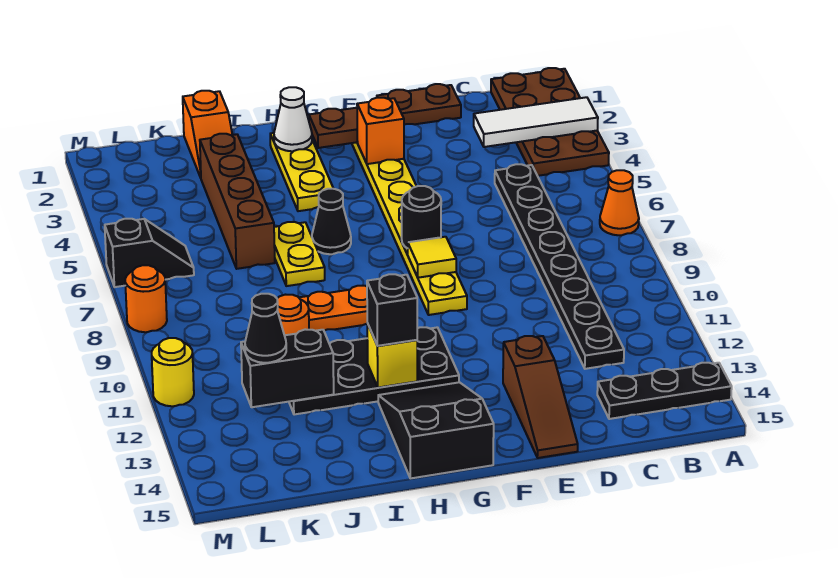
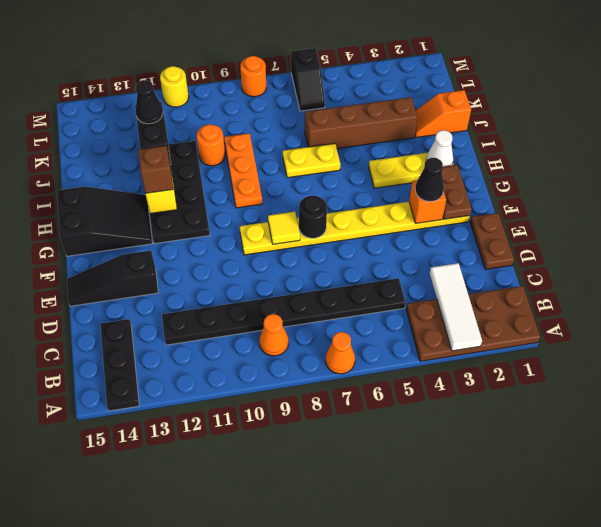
none -> orange 1x1 cone [259,314,289,356]
brown 1x3 slope [503,336,578,458] -> black 1x3 slope [67,251,158,306]
black 1x1 cone [312,189,351,254] -> black 1x1 cone moved to [415,158,444,201]
black 1x1 brick [367,274,417,346] -> brown 1x1 brick [138,146,173,193]

